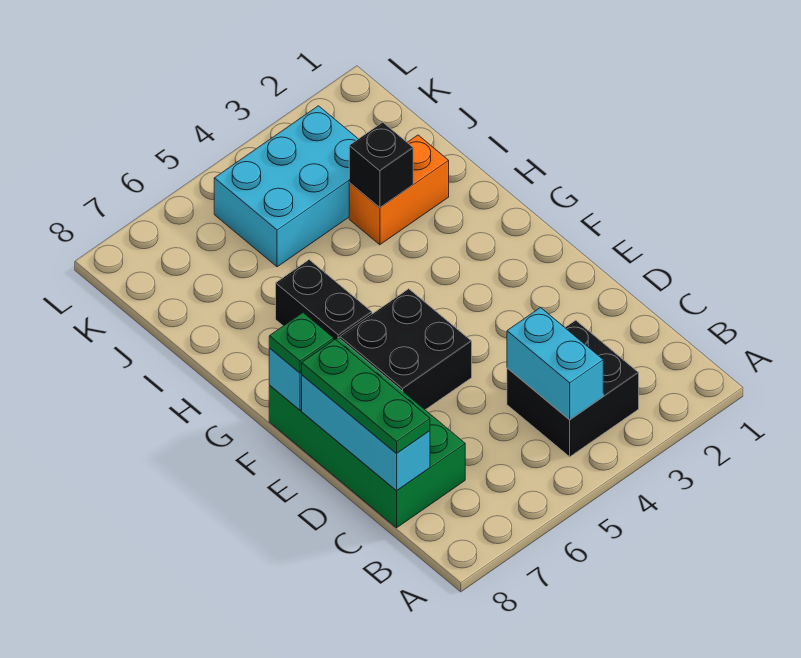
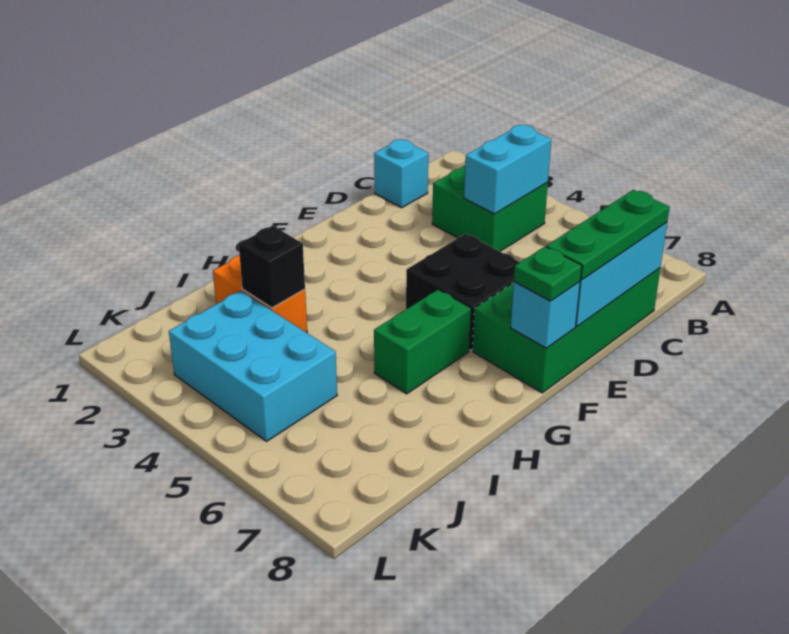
black 2x2 brick [507,320,639,457] -> green 2x2 brick [432,166,548,251]
none -> cyan 1x1 brick [374,140,428,208]
black 1x2 brick [276,260,372,340] -> green 1x2 brick [374,289,471,394]

